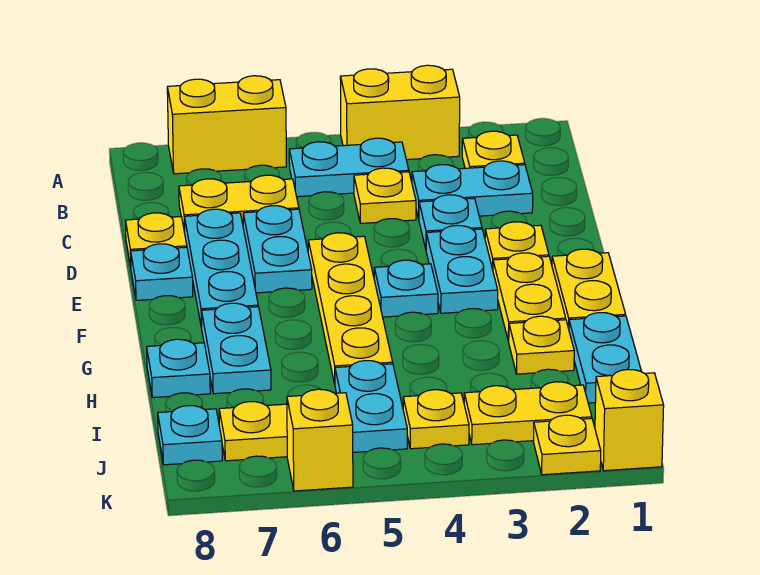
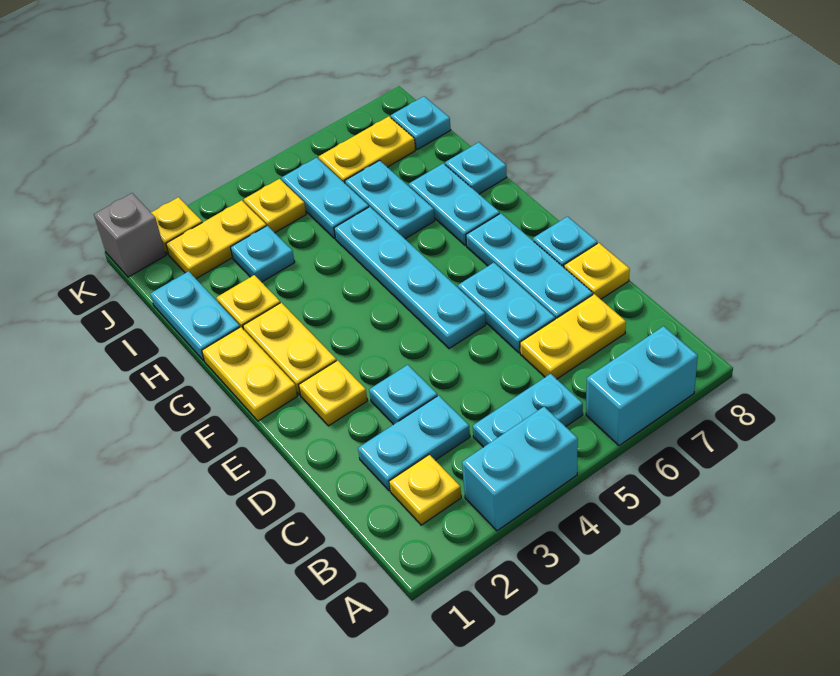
yellow 1x2 brick [340,65,460,160] -> cyan 1x2 brick [462,407,578,531]
yellow 1x2 brick [167,76,286,174] -> cyan 1x2 brick [586,326,698,446]
yellow 1x1 plate [354,168,416,223] -> none
cyan 1x2 plate [426,225,498,313] -> cyan 1x2 plate moved to [345,160,435,239]
yellow 1x4 plate [308,233,393,384] -> cyan 1x4 plate [334,207,486,349]
cyan 1x1 plate [374,260,438,317] -> cyan 1x1 plate moved to [230,226,295,282]
yellow 1x1 brick [595,370,664,471] -> grey 1x1 brick [94,193,166,277]
yellow 1x1 brick [287,389,353,491] -> none

